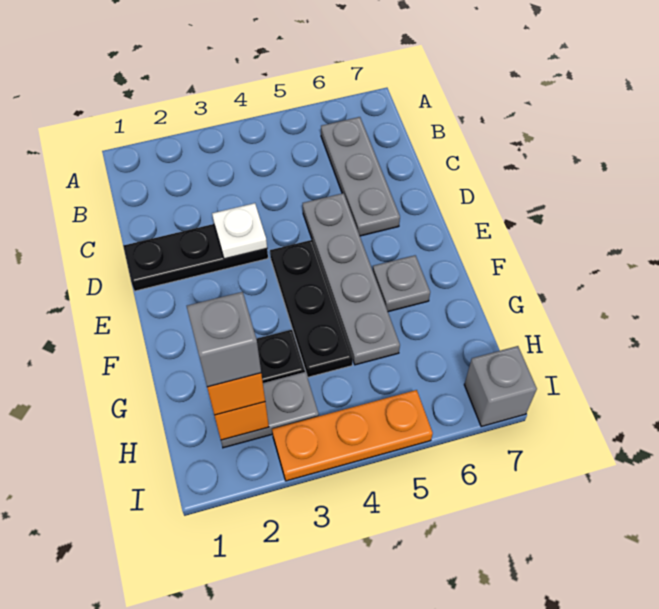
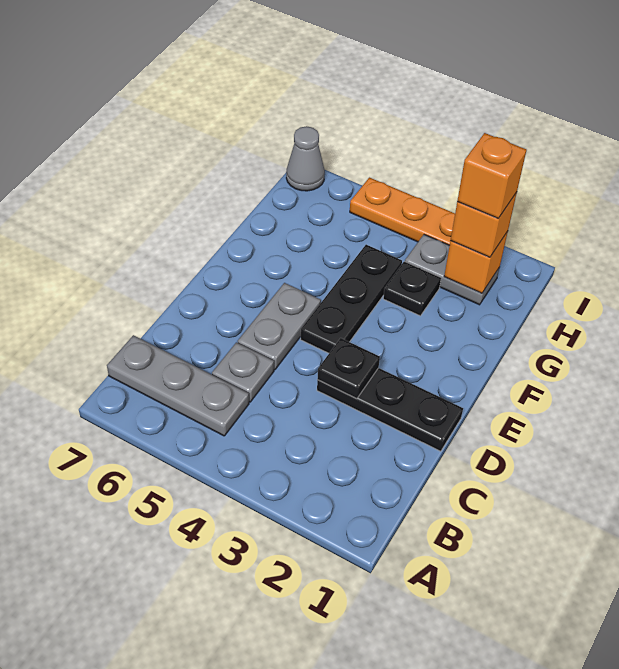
grey 1x3 plate [321,117,400,236] -> grey 1x3 plate turned to [107,335,249,436]
white 1x1 plate [212,203,267,259] -> black 1x1 plate [317,338,380,399]
grey 1x4 plate [303,193,400,365] -> grey 1x2 plate [238,283,321,370]
grey 1x1 plate [373,255,430,312] -> grey 1x1 plate moved to [212,342,274,402]
grey 1x1 brick [187,292,261,387] -> orange 1x1 brick [457,133,527,218]
grey 1x1 brick [464,346,537,427] -> grey 1x1 cone [286,126,325,191]

